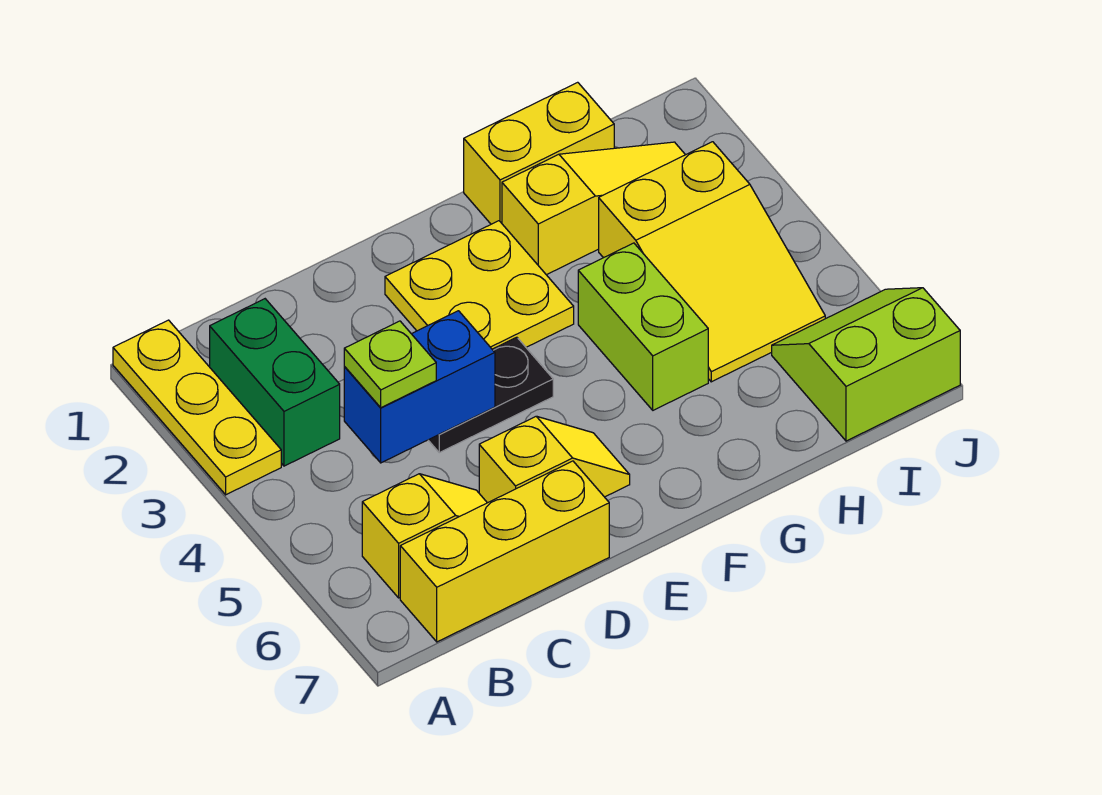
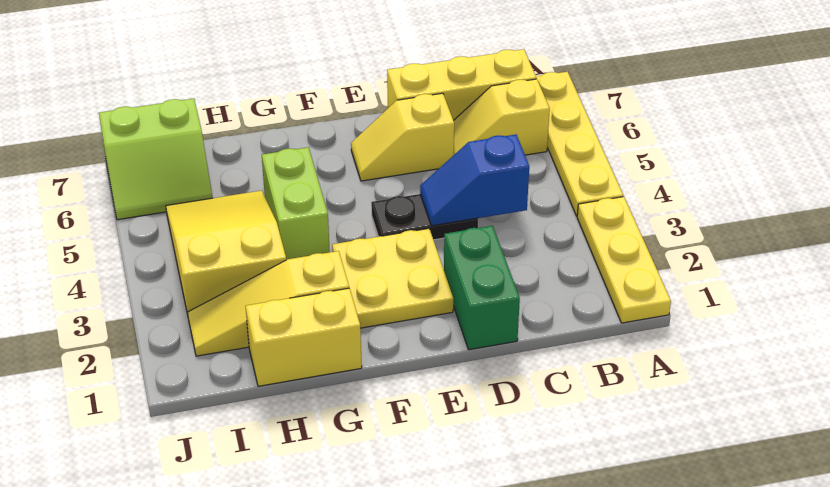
none -> yellow 1x4 plate [536,72,623,216]
green 1x2 brick [210,299,340,466] -> green 1x2 brick moved to [444,226,520,350]
blue 1x2 brick [344,311,495,463] -> blue 1x2 slope [420,134,529,226]
lime 1x1 plate [344,321,436,408] -> none

